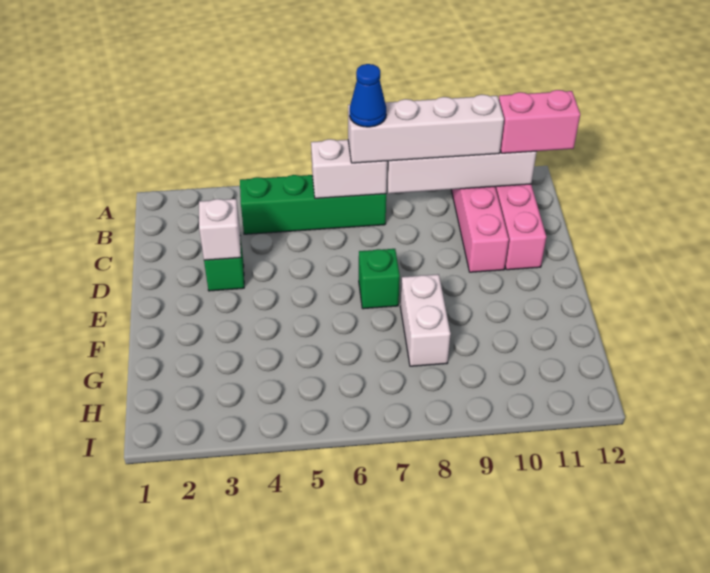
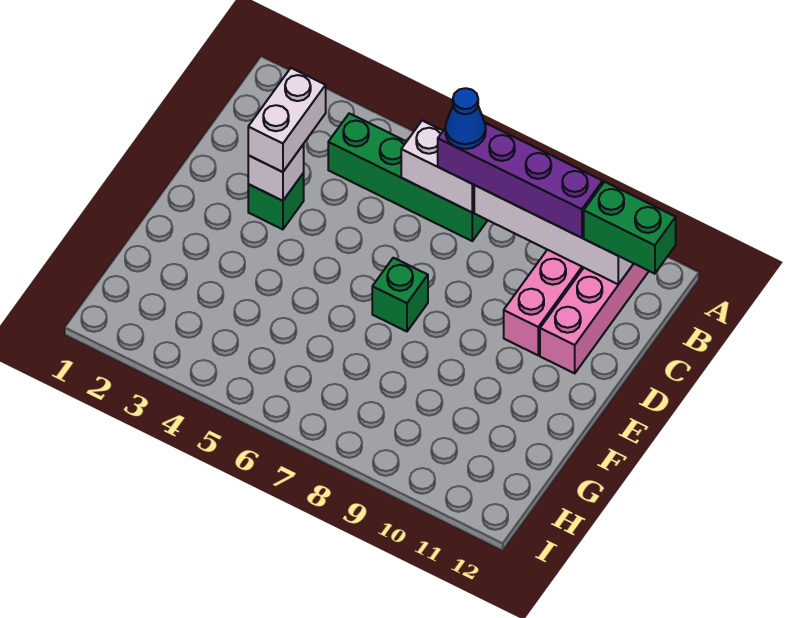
white 1x4 brick [348,95,504,163] -> purple 1x4 brick [438,123,603,238]
pink 1x2 brick [499,90,580,153] -> green 1x2 brick [584,182,676,274]
white 1x2 brick [400,274,451,366] -> white 1x2 brick moved to [248,68,326,172]

